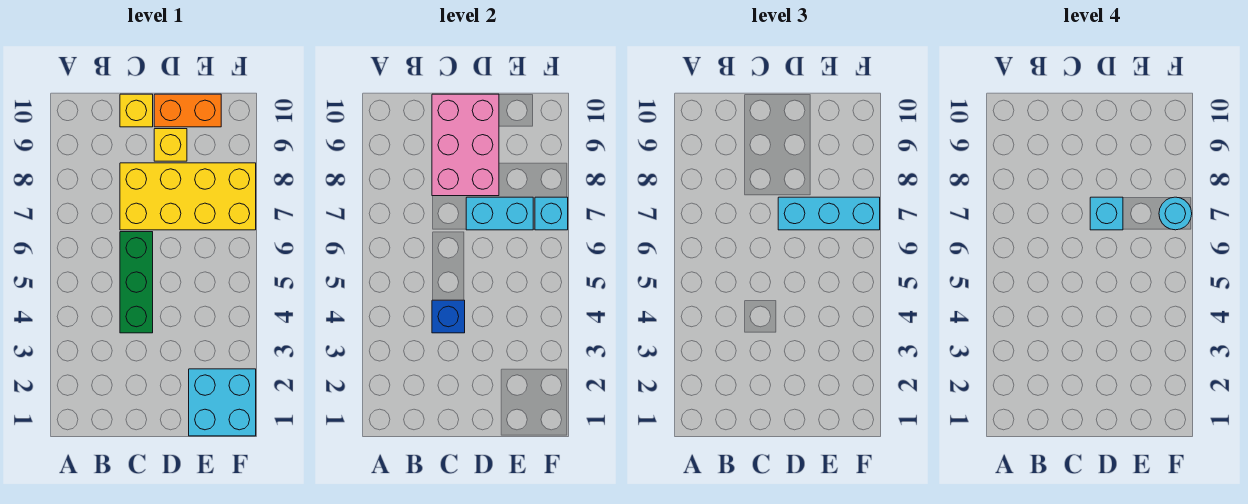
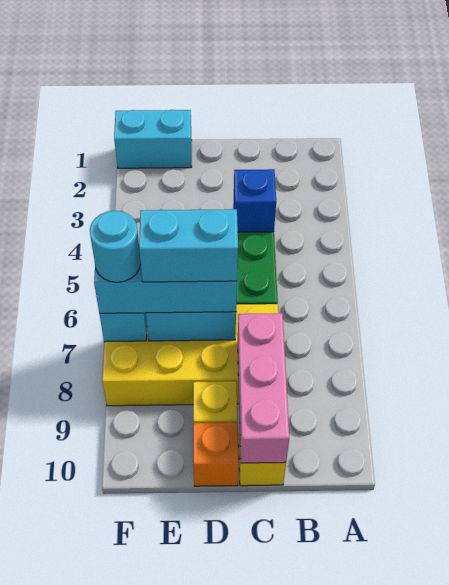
pink 2x3 brick [432,94,499,196] -> pink 1x3 brick [238,313,289,463]
cyan 1x1 brick [1090,197,1123,230] -> cyan 1x2 brick [139,209,238,282]
orange 1x2 brick [154,94,221,127] -> orange 1x1 brick [193,422,239,486]
cyan 2x2 brick [189,369,256,436] -> cyan 1x2 brick [114,110,192,168]

